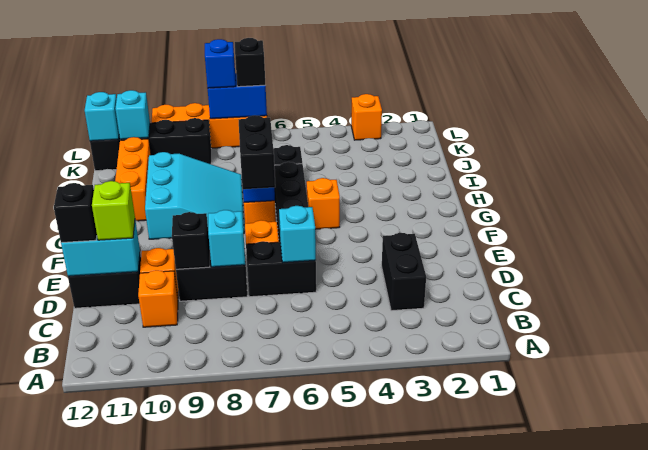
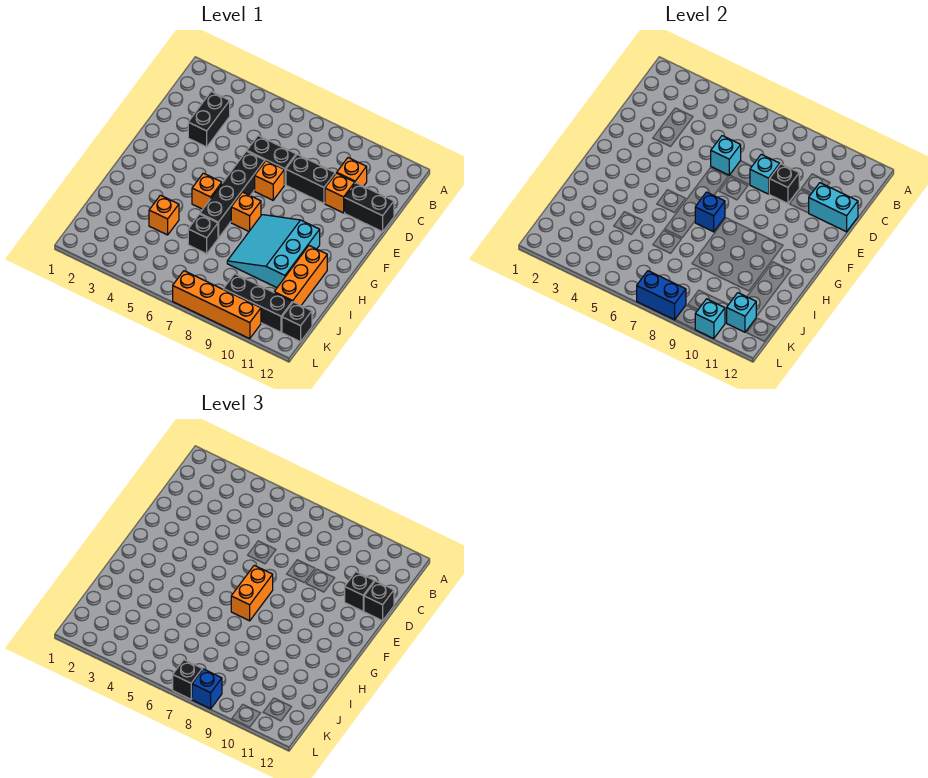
lime 1x1 brick [92,181,135,240] -> black 1x1 brick [345,572,374,611]
black 1x2 brick [239,115,275,189] -> orange 1x2 brick [231,565,273,621]
cyan 1x1 brick [85,92,119,141] -> cyan 1x1 brick moved to [695,299,725,339]
orange 1x1 brick [351,94,382,140] -> orange 1x1 brick moved to [149,195,179,235]

